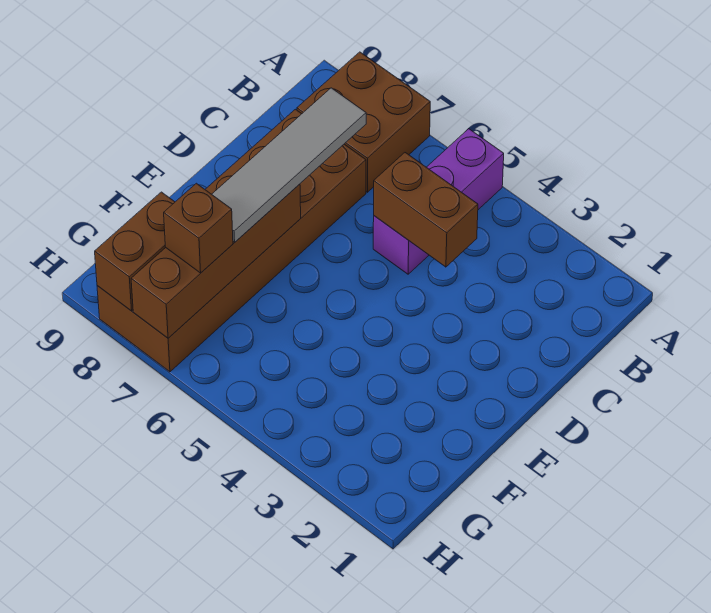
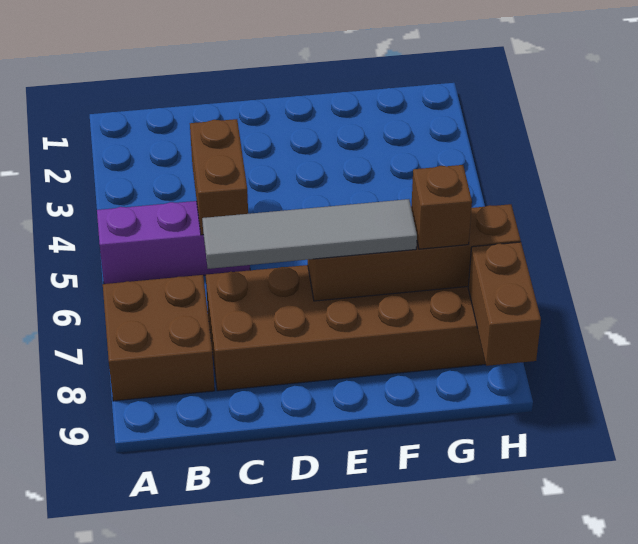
brown 1x2 brick [95,192,175,311] -> brown 1x2 brick turned to [468,242,541,366]

